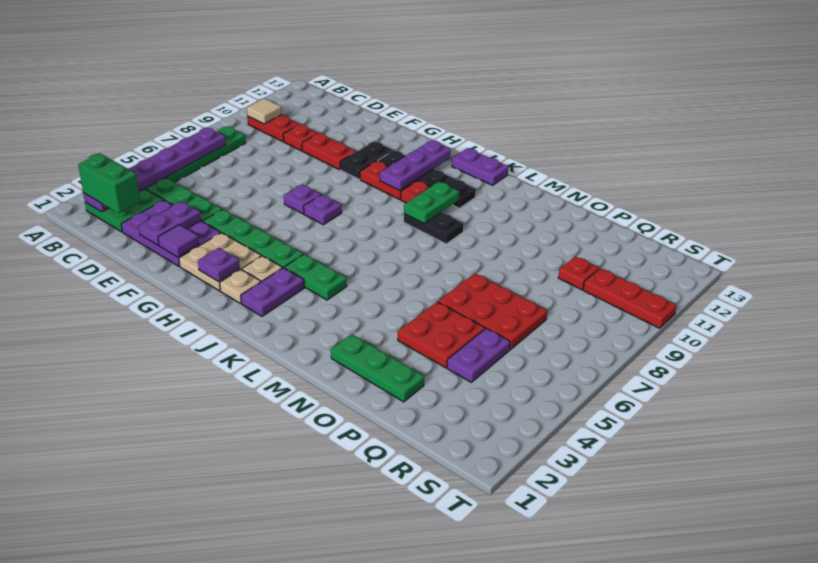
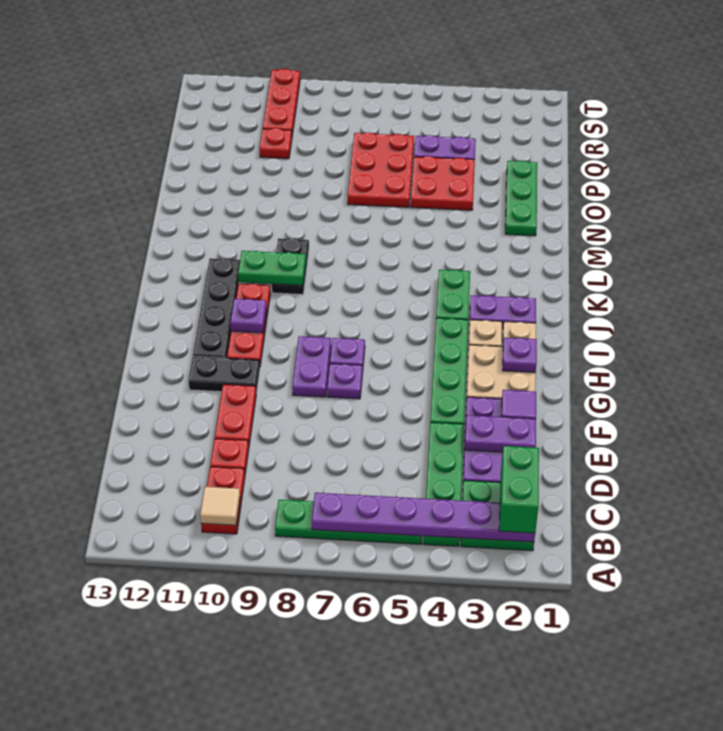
purple 1x3 plate [380,140,451,190] -> purple 1x1 plate [230,299,266,333]
purple 1x2 plate [452,148,508,185] -> purple 1x2 plate moved to [292,336,331,397]

